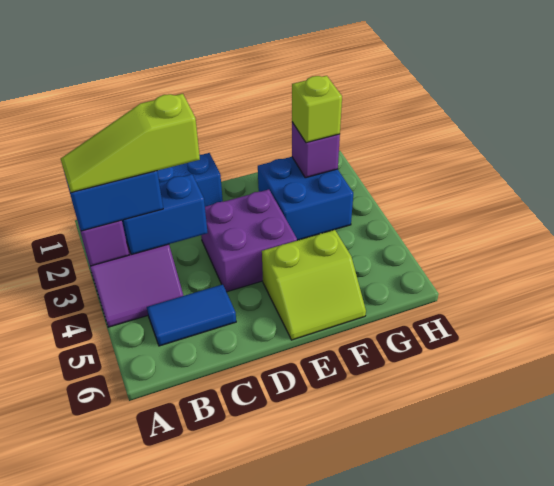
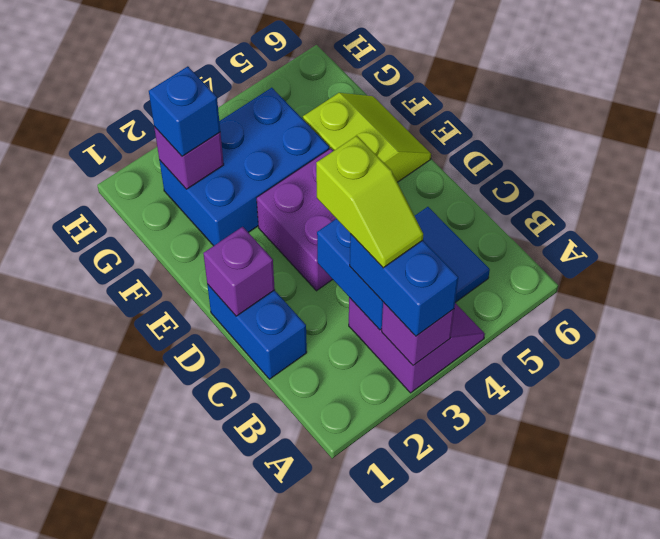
lime 1x3 slope [61,94,200,193] -> lime 1x2 slope [316,136,423,268]
none -> purple 1x1 brick [203,227,275,316]
blue 2x2 brick [258,157,353,240] -> blue 2x3 brick [159,88,329,246]
lime 1x1 brick [292,76,342,143] -> blue 1x1 brick [149,66,220,156]

